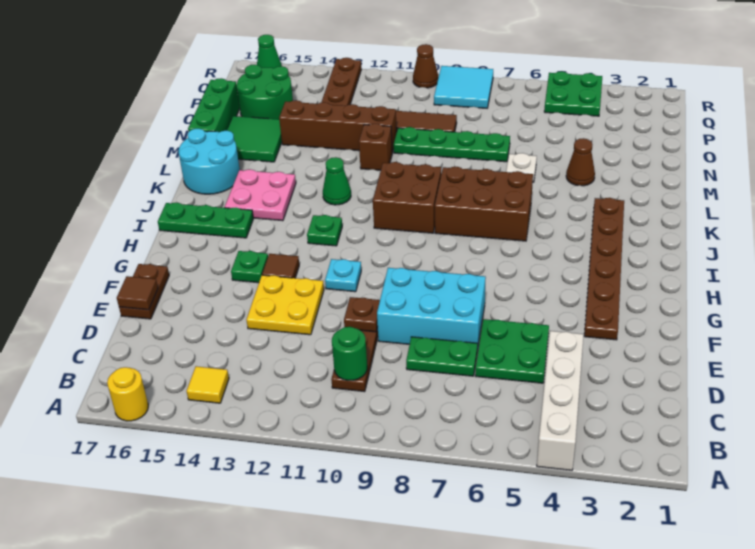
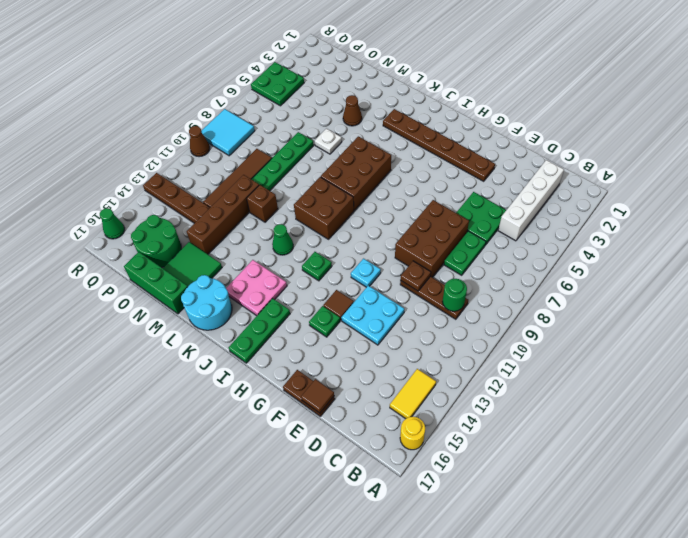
white 1x4 brick [537,331,584,470] -> white 1x4 brick turned to [498,160,564,241]
yellow 1x1 tile [187,366,229,403] -> yellow 1x2 tile [390,369,436,419]
cyan 2x3 brick [377,268,486,351] -> brown 2x3 brick [395,200,469,277]
yellow 2x2 plate [246,275,324,335] -> cyan 2x2 plate [341,286,404,345]

